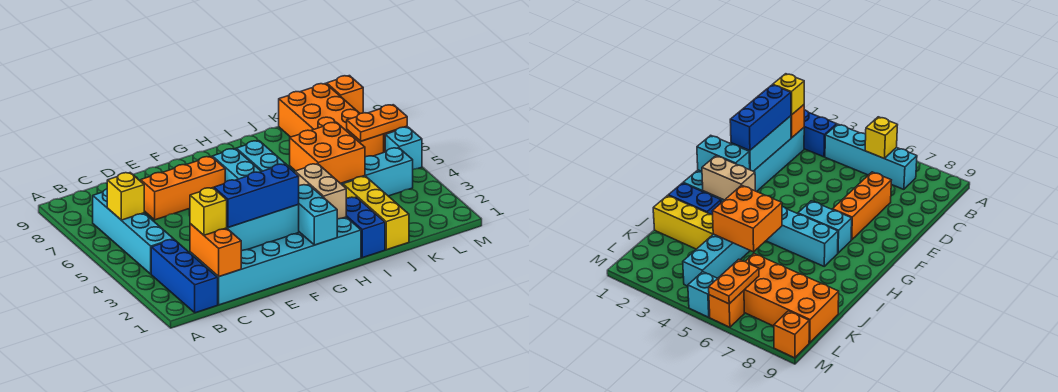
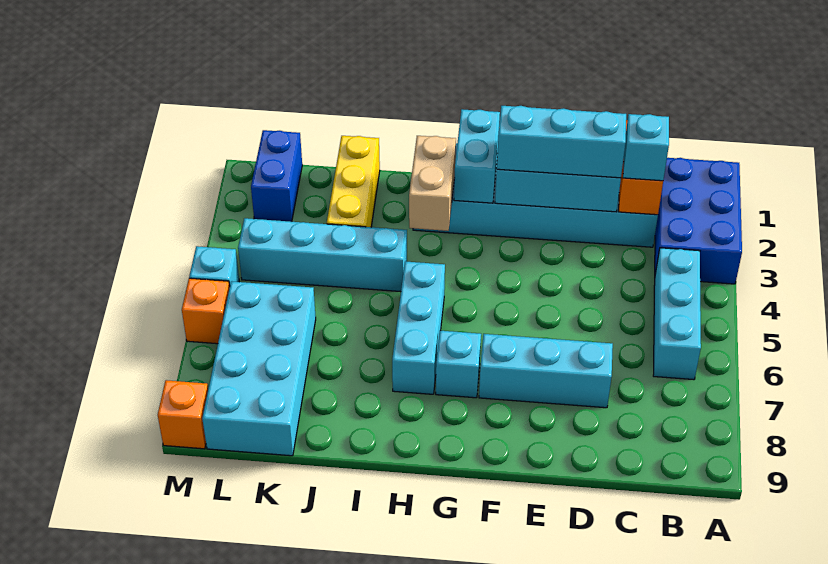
blue 1x3 brick [151,240,218,313] -> blue 2x3 brick [655,158,742,284]
cyan 1x4 brick [93,189,174,274] -> cyan 1x3 brick [653,248,701,380]
yellow 1x1 brick [107,173,144,220] -> none
yellow 1x1 brick [190,188,227,235] -> cyan 1x1 brick [623,114,669,181]
blue 1x3 brick [214,164,299,227] -> cyan 1x3 brick [497,106,626,178]
orange 1x3 brick [141,157,225,220] -> cyan 1x3 brick [479,334,613,408]
cyan 1x2 brick [212,149,261,182] -> cyan 1x1 brick [436,331,481,398]
blue 1x2 brick [346,197,385,258] -> blue 1x2 brick moved to [251,130,302,222]
orange 2x2 brick [290,122,365,183] -> none
orange 2x4 brick [279,83,384,157] -> cyan 2x4 brick [202,281,316,456]
orange 1x2 plate [347,105,407,141] -> none

